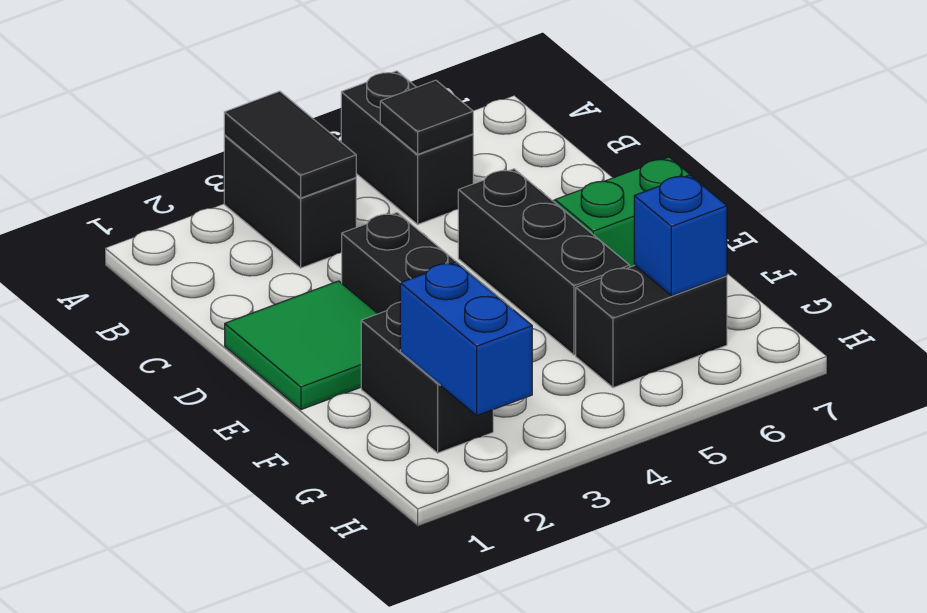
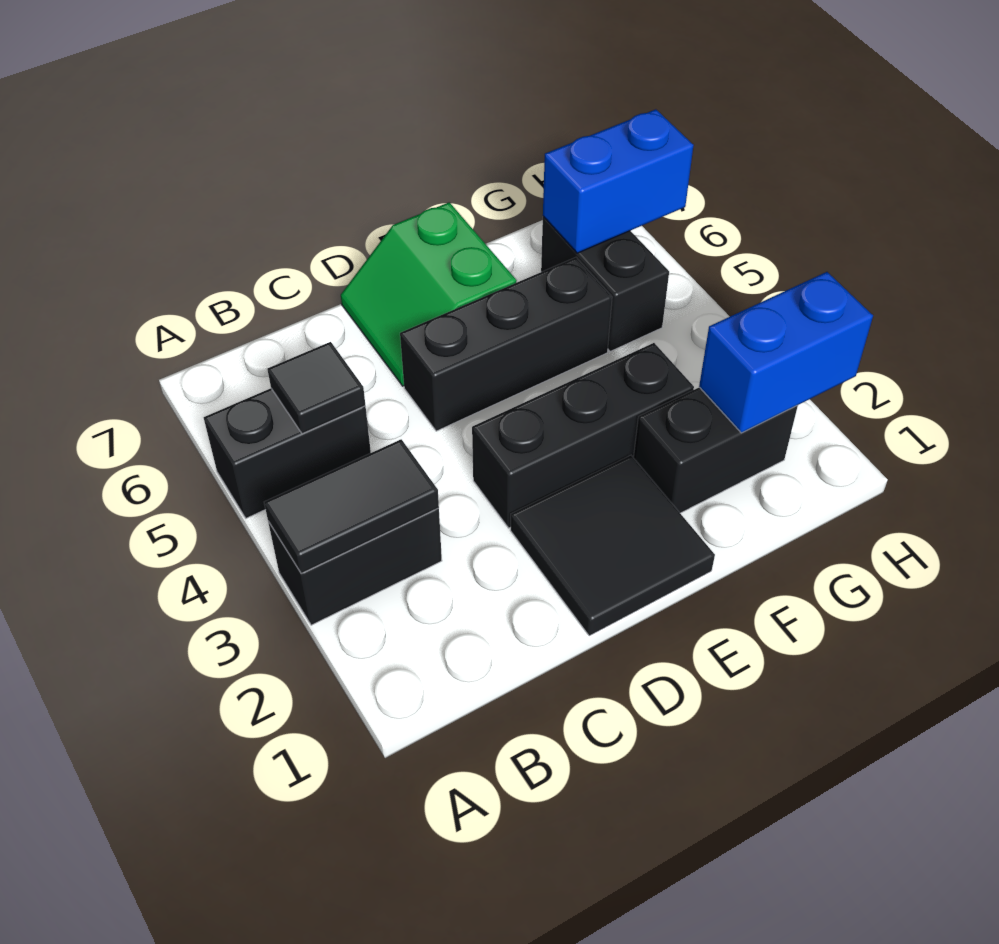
green 2x2 tile [225,281,378,410] -> black 2x2 tile [510,455,715,636]
blue 1x1 brick [634,175,727,296] -> blue 1x2 brick [543,109,694,253]

